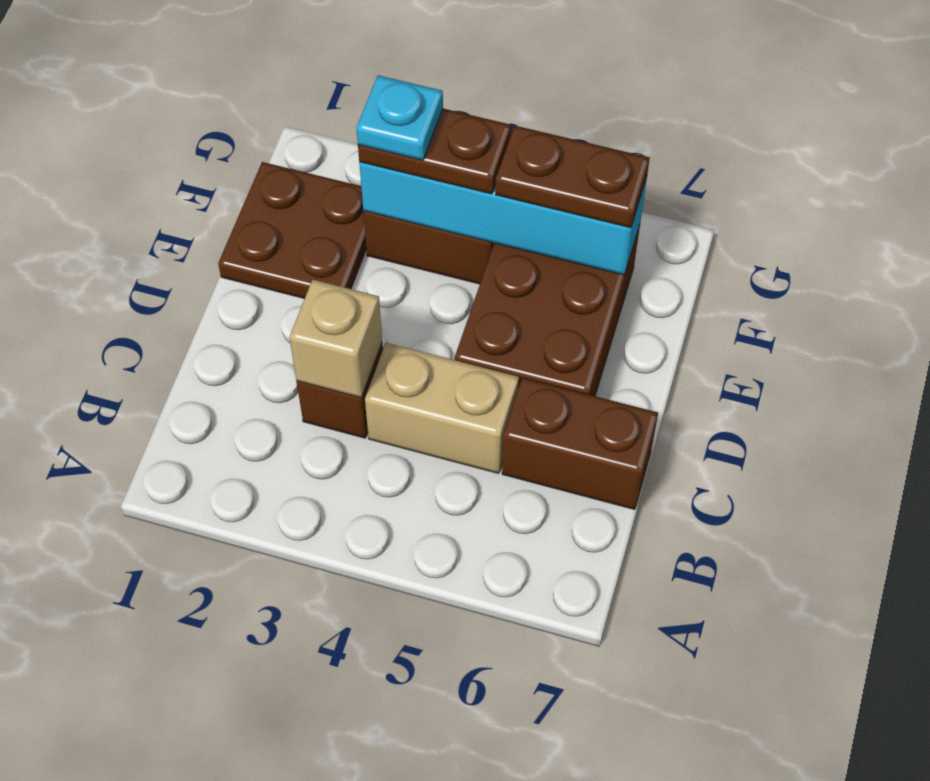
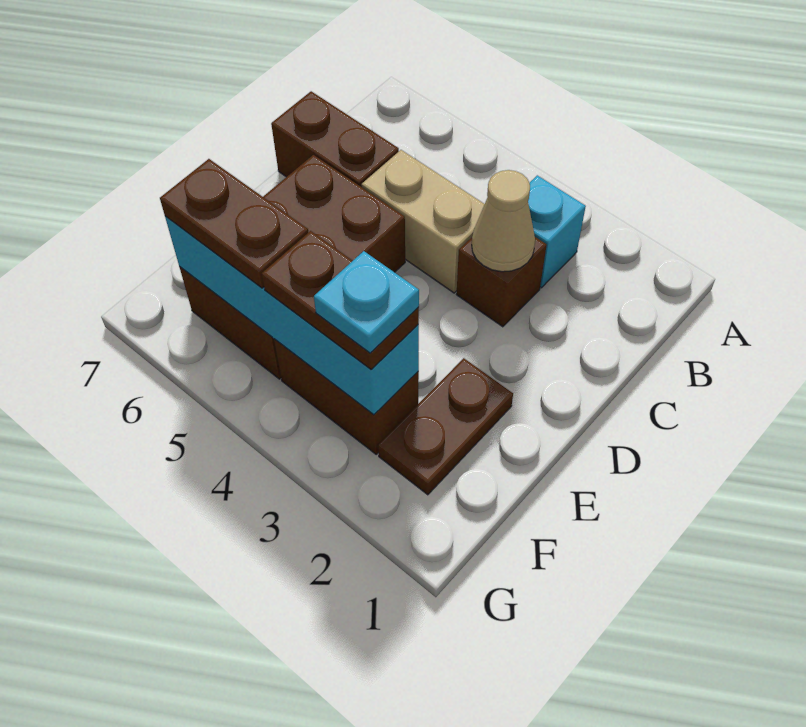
none -> cyan 1x1 brick [528,175,586,288]
tan 1x1 brick [289,280,382,398] -> tan 1x1 cone [472,170,535,272]
brown 2x2 plate [218,162,367,299] -> brown 1x2 plate [378,358,513,495]

